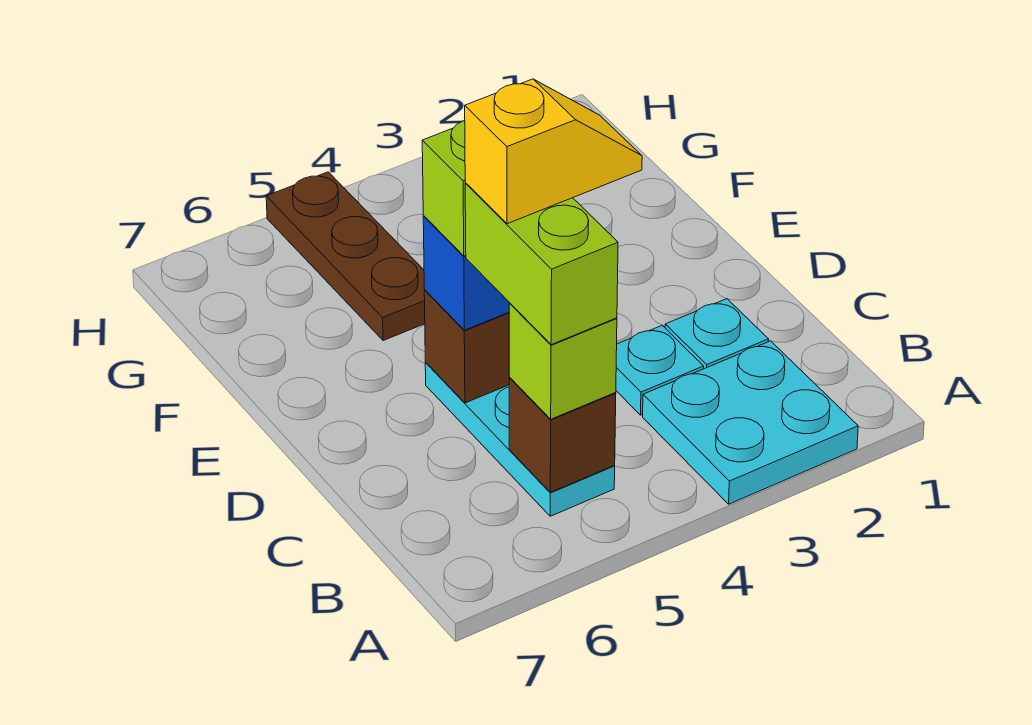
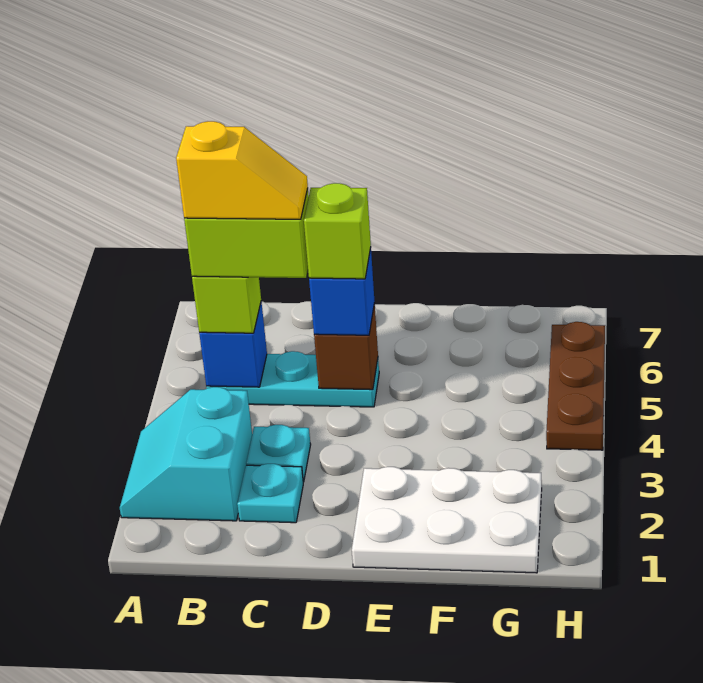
cyan 2x2 plate [643,341,858,504] -> cyan 2x2 slope [120,387,252,521]
brown 1x1 brick [509,378,616,492] -> blue 1x1 brick [199,302,267,387]
yellow 1x2 slope [465,79,642,224] -> yellow 1x2 slope turned to [176,121,308,219]
none -> white 2x3 plate [352,467,542,573]
brown 1x3 plate [266,172,425,341] -> brown 1x3 plate turned to [546,322,605,450]

